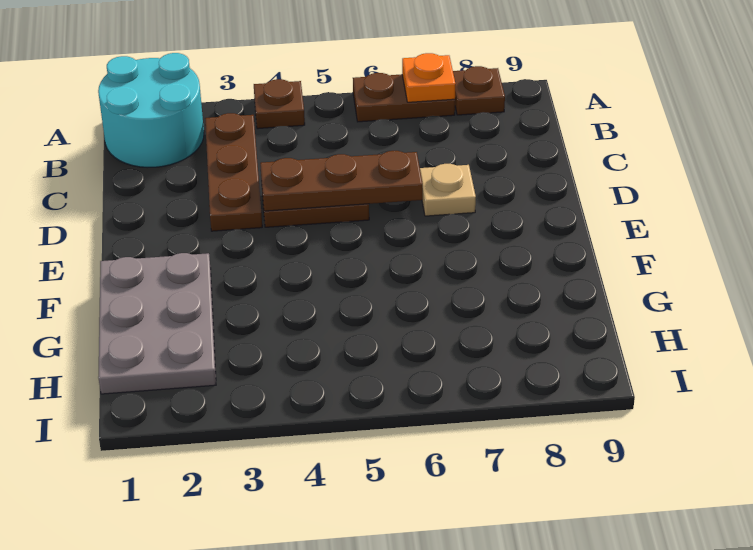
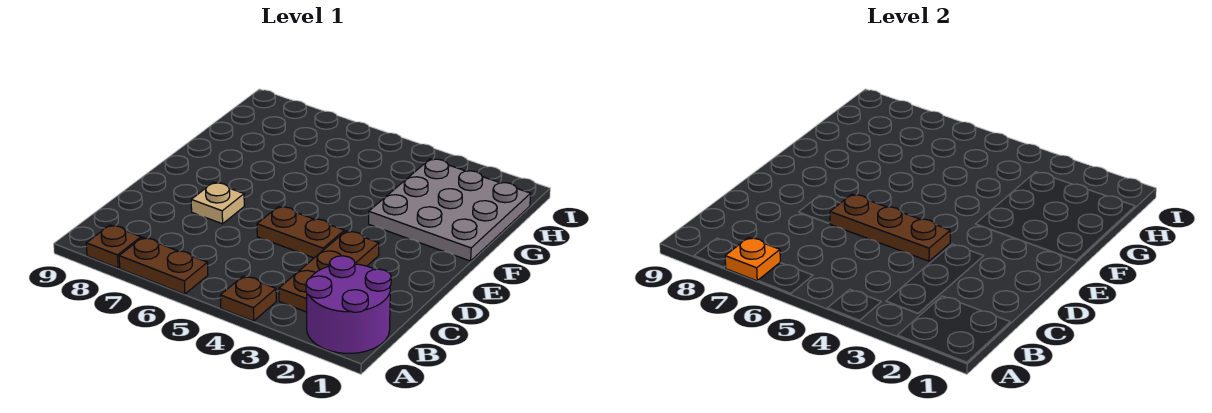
cyan 2x2 round brick [98,53,204,168] -> purple 2x2 round brick [306,256,391,353]
grey 2x3 plate [98,253,216,394] -> grey 3x3 plate [369,159,531,261]

